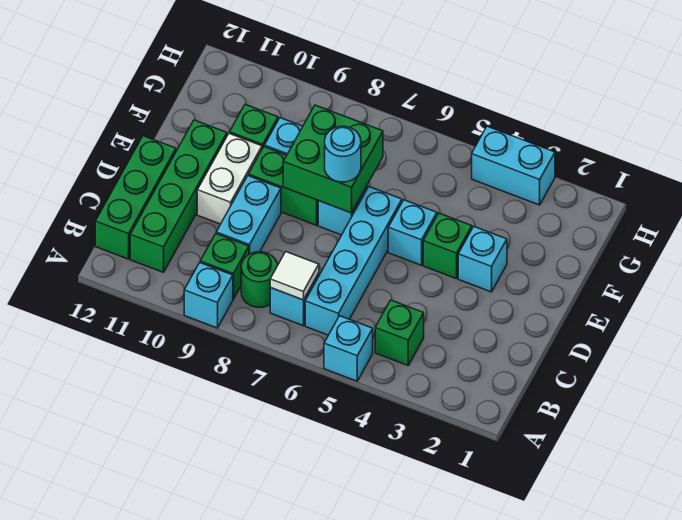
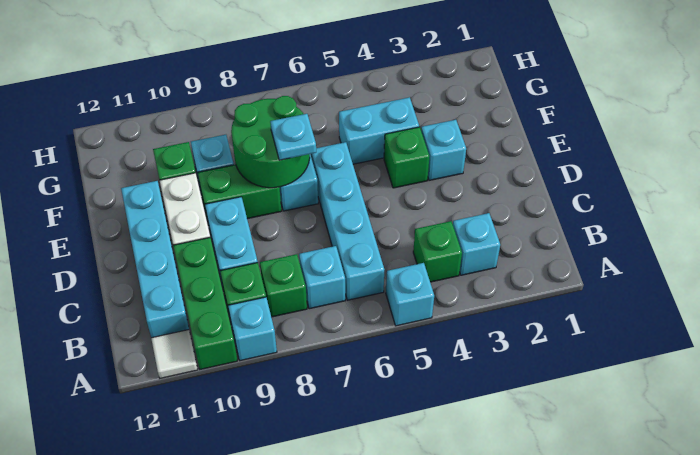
white 1x1 tile [270,252,319,300] -> white 1x1 tile moved to [151,330,198,378]
green 1x1 round brick [241,252,278,308] -> green 1x1 brick [260,254,307,317]
green 1x4 brick [130,120,227,272] -> cyan 1x4 brick [121,181,189,338]
green 1x3 brick [95,136,176,259] -> green 1x3 brick moved to [173,237,237,369]
cyan 1x1 brick [388,200,437,265] -> cyan 1x1 brick moved to [453,213,500,275]
green 2x2 brick [283,105,383,213] -> green 2x2 round brick [231,96,310,188]
cyan 1x1 round brick [325,126,361,182] -> cyan 1x1 plate [270,114,316,160]
cyan 1x2 brick [472,126,555,205] -> cyan 1x2 brick moved to [339,97,419,164]

